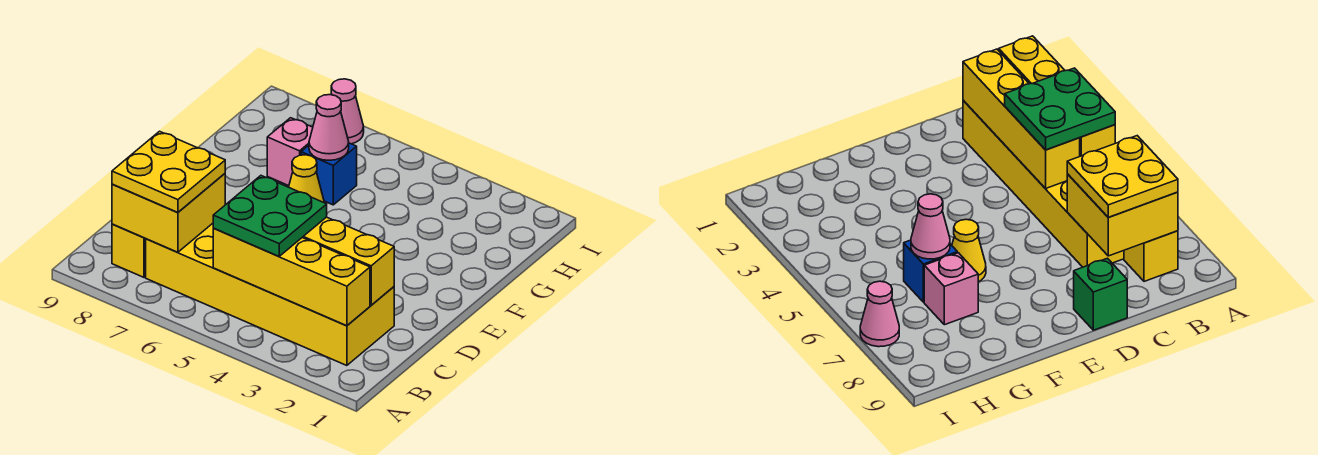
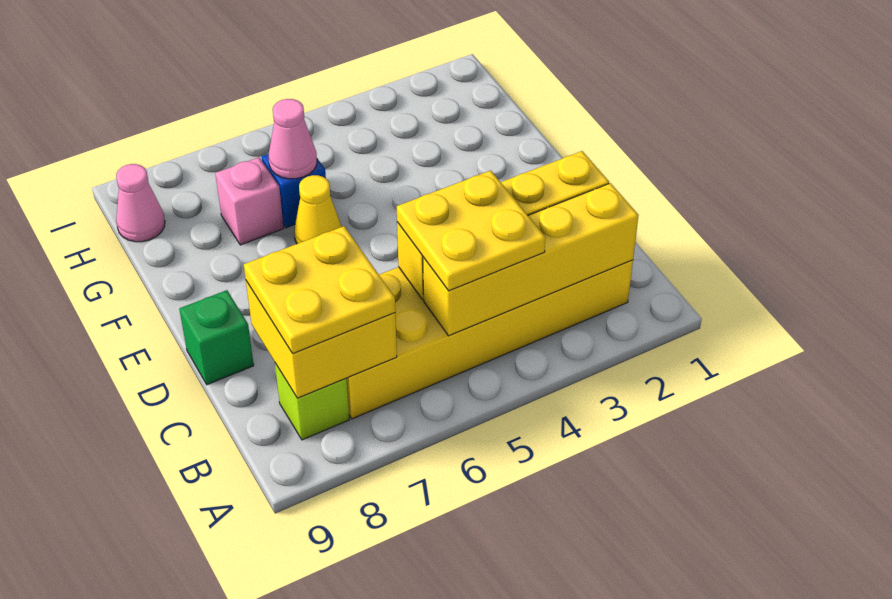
green 2x2 plate [213,176,327,256] -> yellow 2x2 plate [397,170,545,291]
yellow 1x1 brick [112,224,146,277] -> lime 1x1 brick [275,363,349,440]
pink 1x1 cone [331,79,364,144] -> pink 1x1 cone moved to [116,164,165,242]

